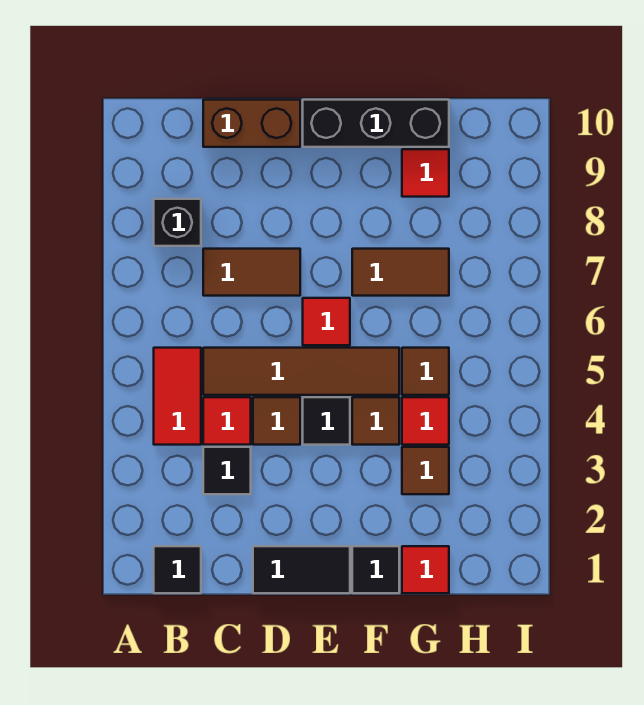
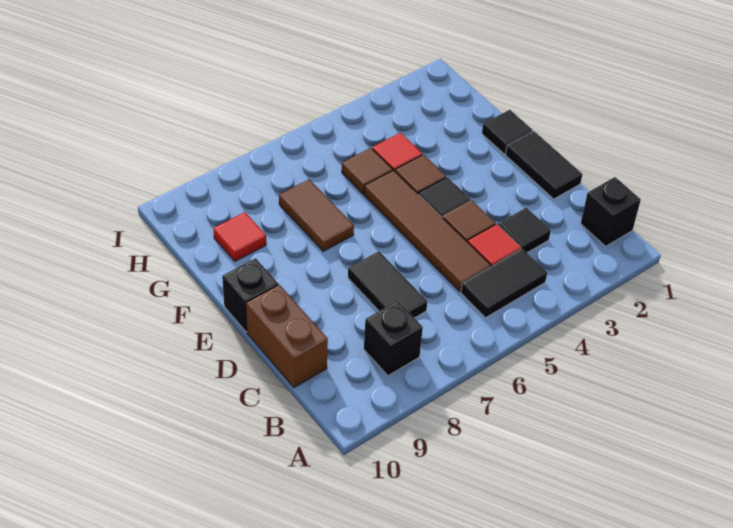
black 1x1 tile [154,546,201,593] -> black 1x1 brick [581,177,641,246]
red 1x2 tile [154,348,201,445] -> black 1x2 tile [461,249,547,318]
brown 1x2 tile [203,249,300,296] -> black 1x2 tile [348,251,427,318]
red 1x1 tile [303,298,350,345] -> none
black 1x3 brick [303,100,449,147] -> black 1x1 brick [222,258,278,332]
red 1x1 tile [402,546,449,593] -> none
brown 1x1 tile [402,447,449,494] -> none

